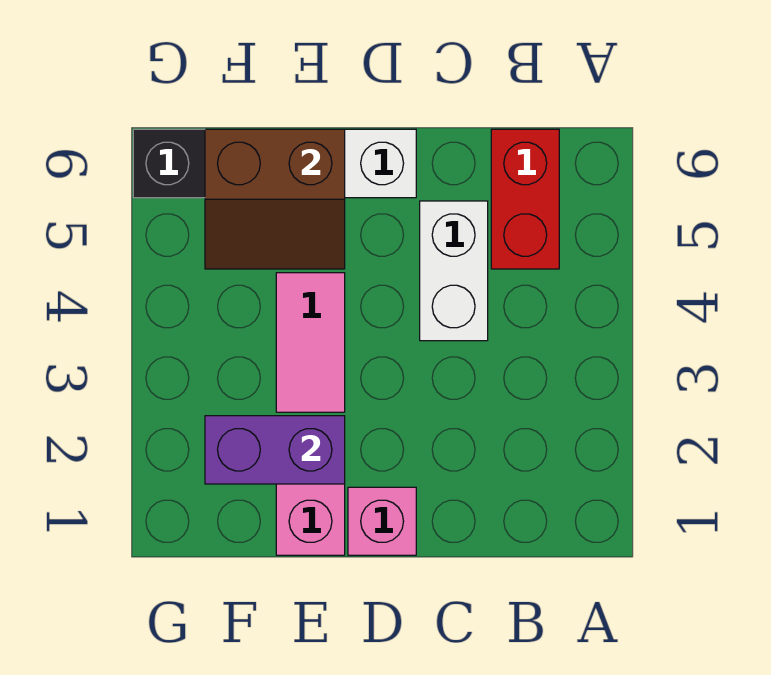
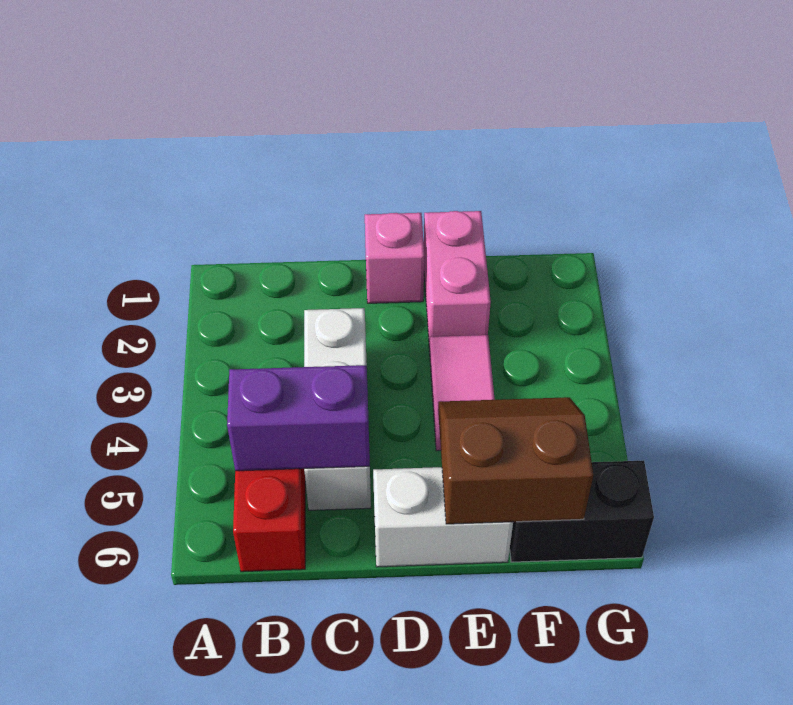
white 1x2 brick [420,201,488,341] -> white 1x3 brick [304,308,371,510]
purple 1x2 brick [205,416,345,484] -> purple 1x2 brick moved to [227,365,370,471]

